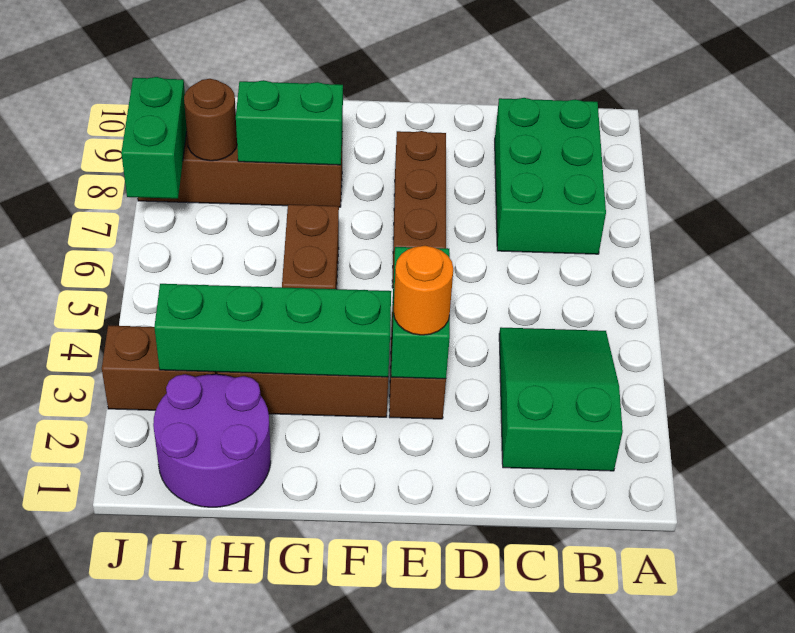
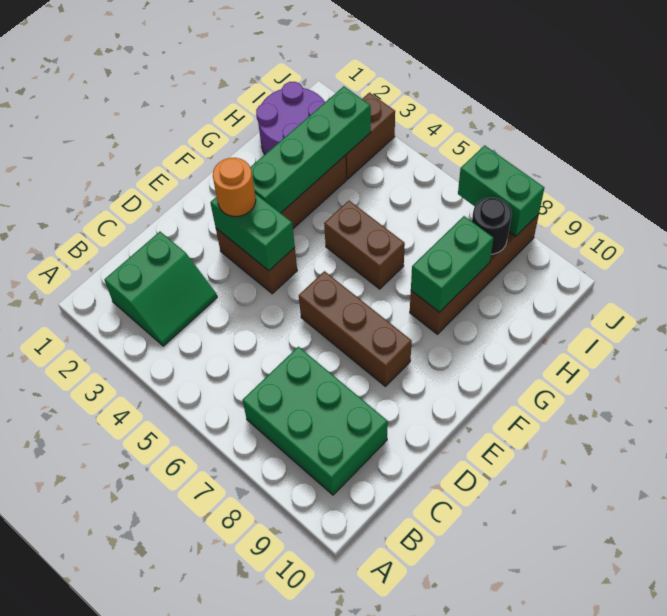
green 2x3 slope [499,327,623,471] -> green 2x2 slope [104,232,217,346]
brown 1x1 round brick [184,79,237,161] -> black 1x1 round brick [472,198,511,254]

